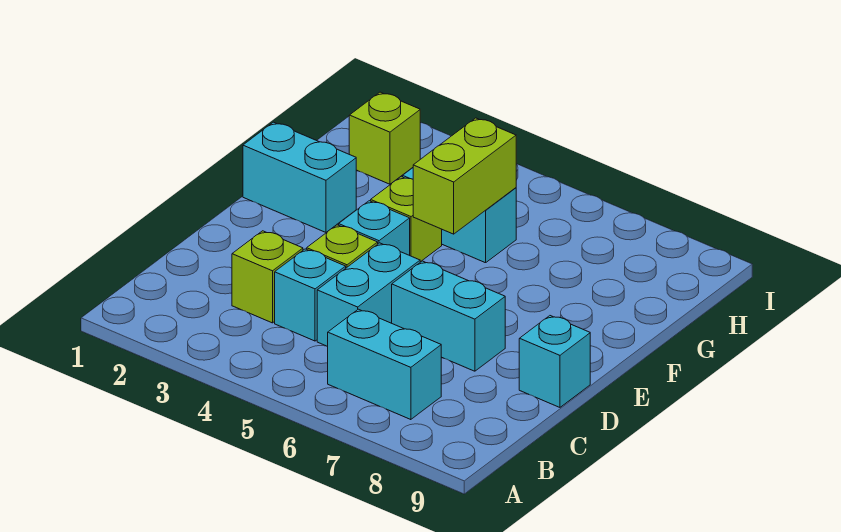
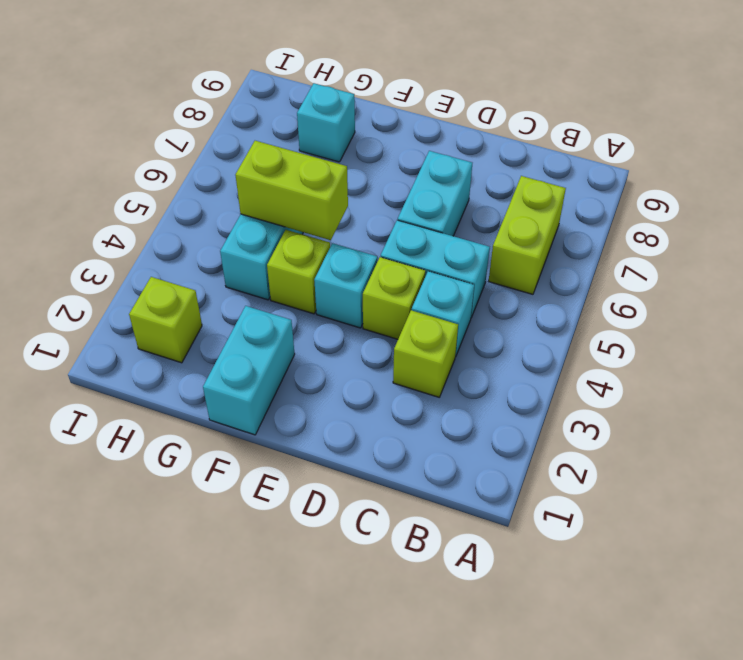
cyan 1x2 brick [327,309,441,420] -> lime 1x2 brick [489,176,566,294]
cyan 1x1 brick [519,316,590,407] -> cyan 1x1 brick moved to [297,83,355,162]

